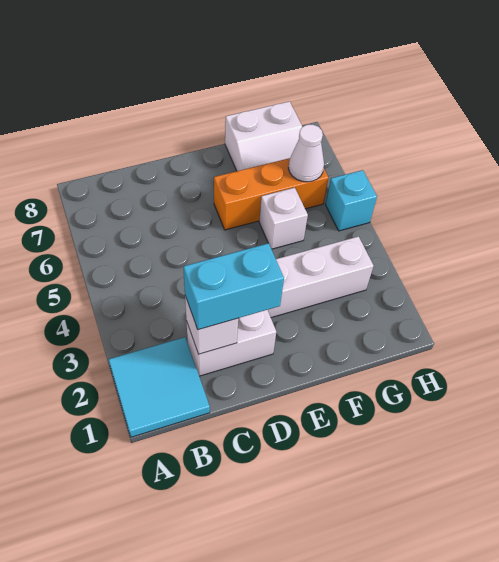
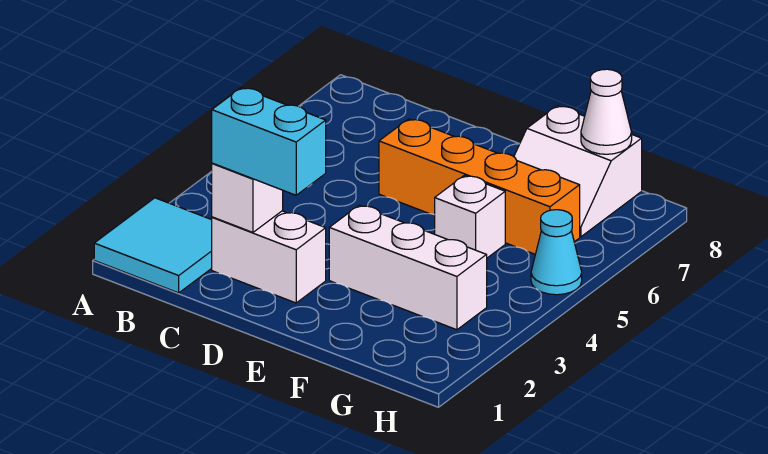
orange 1x3 brick [214,158,328,230] -> orange 1x4 brick [379,119,580,254]
white 1x1 cone [289,125,324,182] -> white 1x1 cone moved to [581,69,632,154]
cyan 1x1 brick [326,170,377,231] -> cyan 1x1 cone [531,210,582,295]

